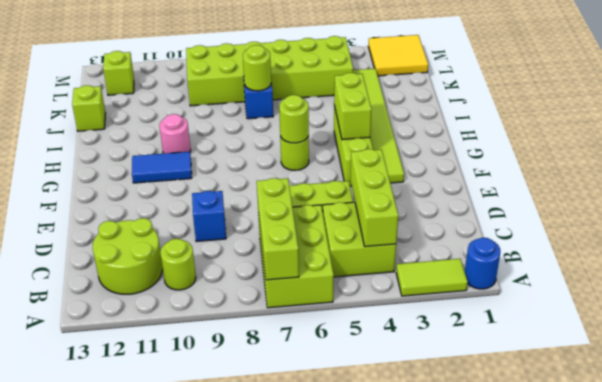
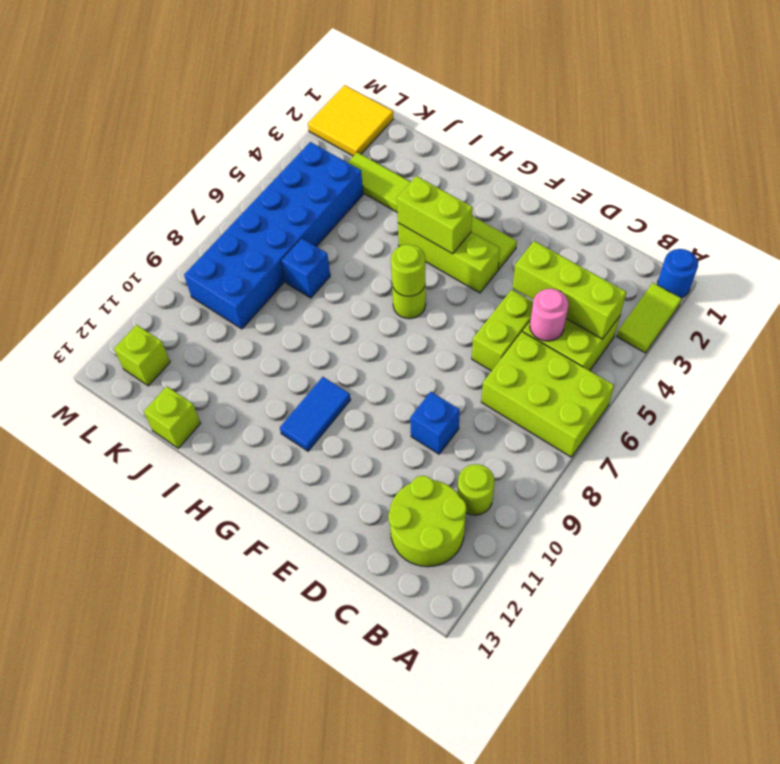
lime 1x3 brick [257,178,299,280] -> none
pink 1x1 round brick [159,114,191,154] -> pink 1x1 round brick moved to [530,289,569,341]
lime 1x1 round brick [243,45,271,91] -> none
lime 2x6 brick [186,36,353,106] -> blue 2x6 brick [184,142,363,329]

